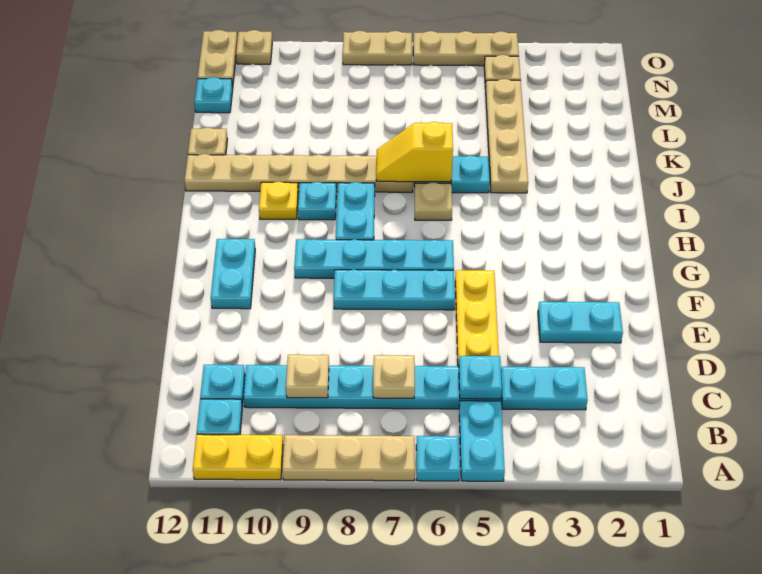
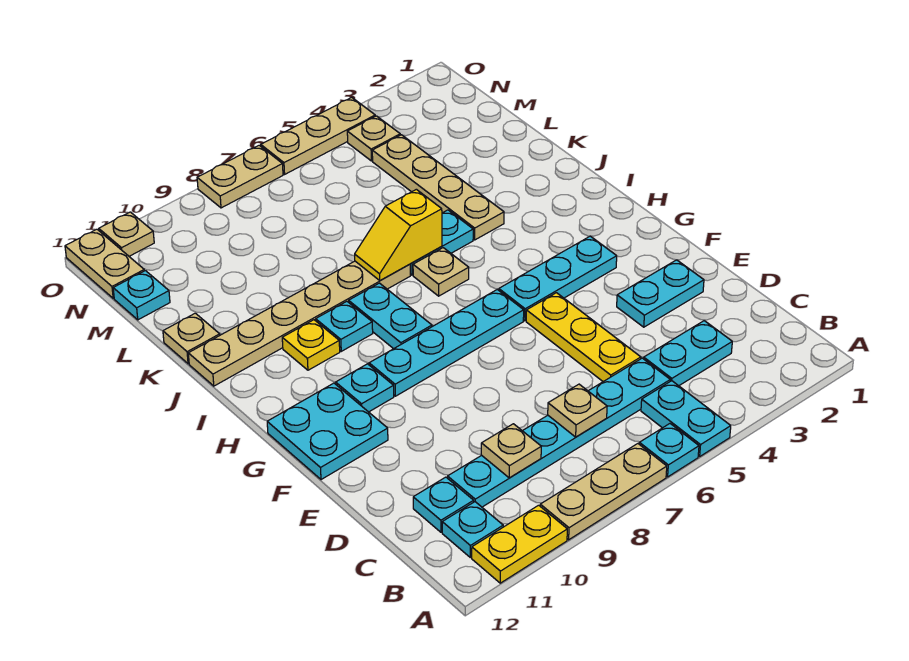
cyan 1x1 plate [459,356,502,399] -> cyan 1x1 plate moved to [336,364,394,412]
cyan 1x3 plate [334,269,455,310] -> cyan 1x3 plate moved to [499,236,617,321]
cyan 1x2 plate [211,239,255,309] -> cyan 2x2 plate [267,383,388,480]

